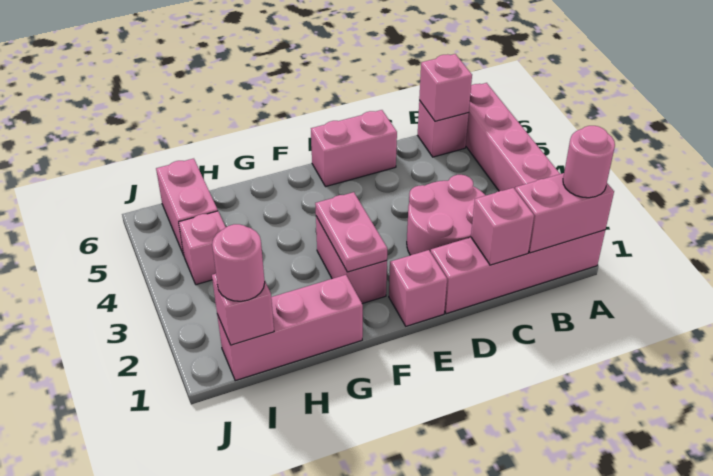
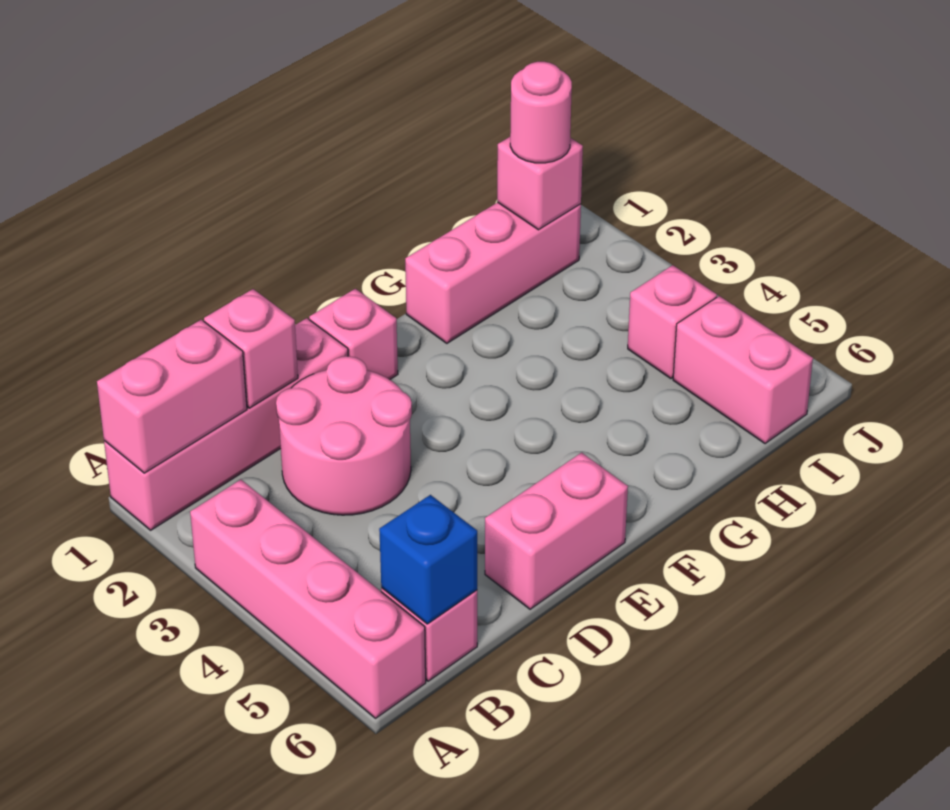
pink 1x1 round brick [563,126,615,198] -> none
pink 1x1 brick [419,54,472,121] -> blue 1x1 brick [379,495,477,624]
pink 1x2 brick [316,216,387,304] -> none
pink 1x2 plate [315,192,387,272] -> none

